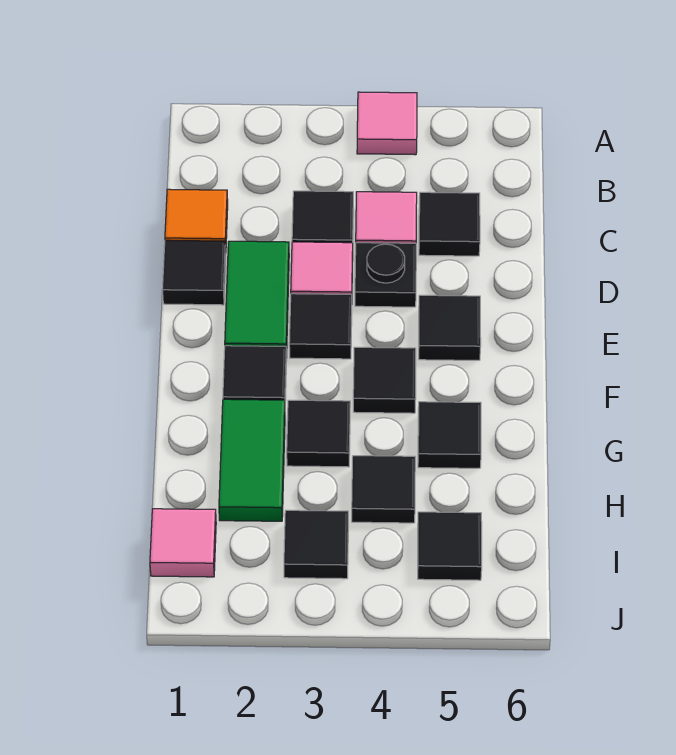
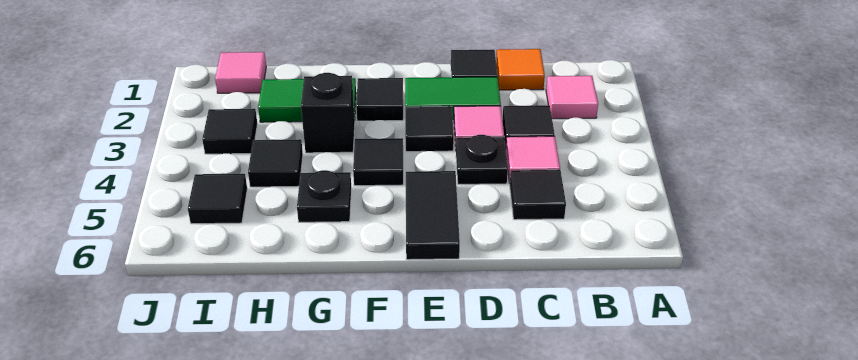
pink 1x1 tile [357,92,417,155] -> pink 1x1 tile moved to [546,76,598,119]
black 1x1 tile [419,295,481,360] -> black 1x2 tile [406,171,460,260]
black 1x1 tile [287,400,350,467] -> black 1x1 brick [301,73,355,153]
black 1x1 tile [418,402,481,468] -> black 1x1 plate [297,170,351,222]

